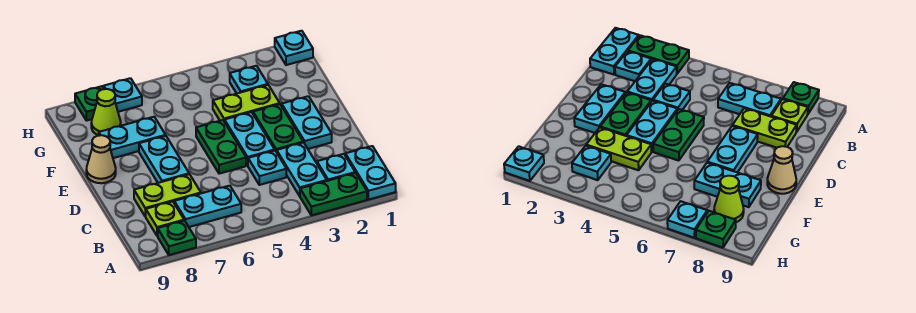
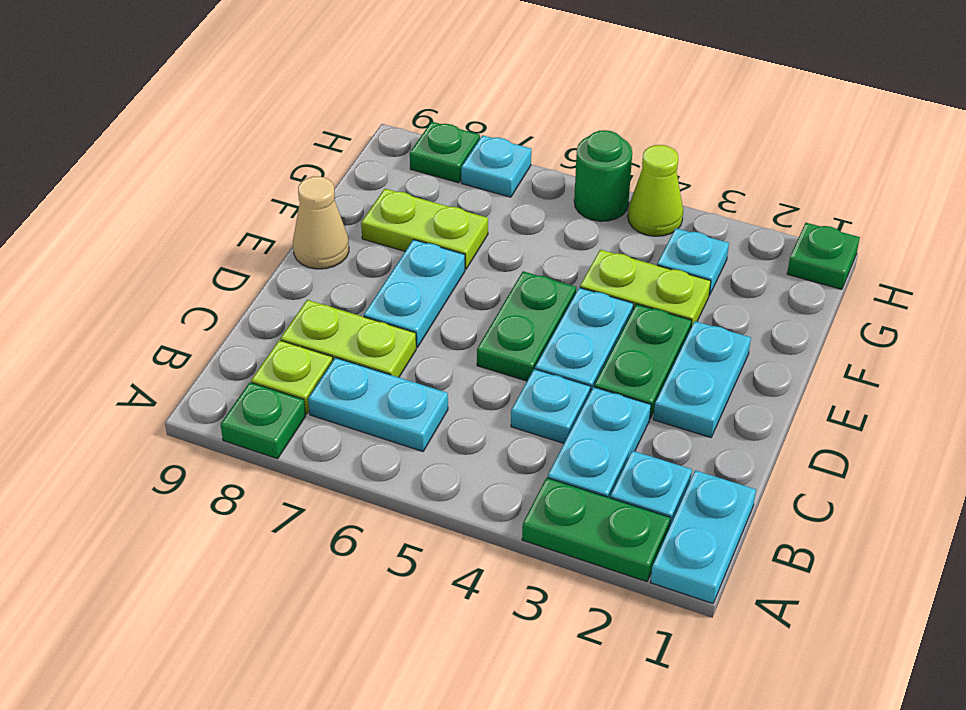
cyan 1x2 plate [99,117,166,158] -> lime 1x2 plate [361,189,488,269]
lime 1x1 cone [91,89,121,135] -> lime 1x1 cone moved to [628,145,683,236]
cyan 1x1 plate [275,31,313,65] -> green 1x1 plate [787,223,860,289]
none -> green 1x1 round brick [574,130,632,221]

